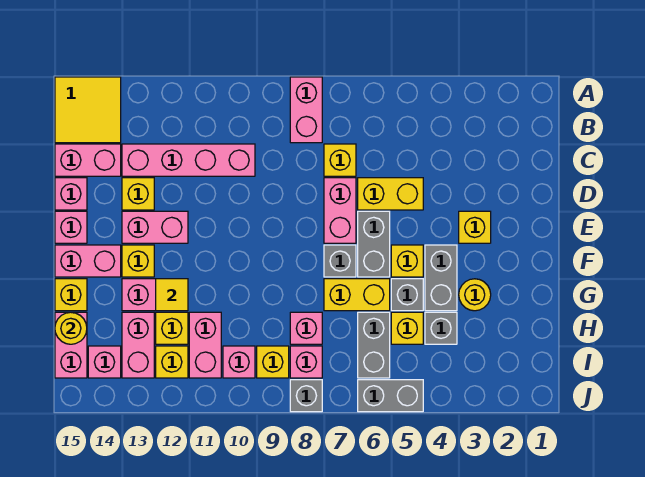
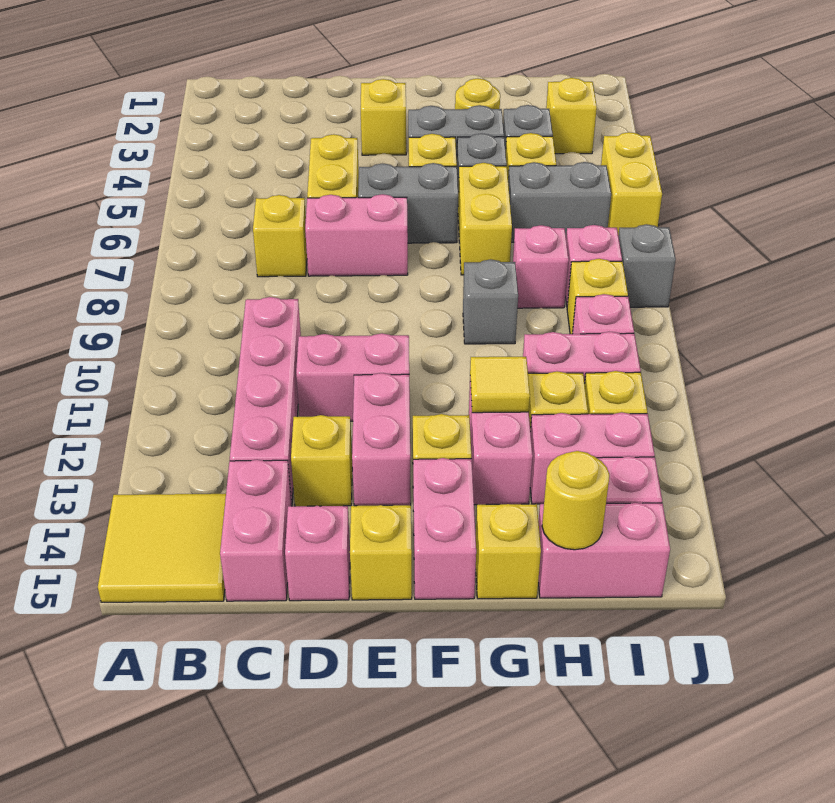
pink 1x2 brick [290,77,322,143] -> pink 1x2 brick moved to [296,333,409,421]
pink 1x1 brick [55,211,87,243] -> yellow 1x1 brick [350,505,412,600]
grey 1x1 brick [324,245,356,277] -> grey 1x1 brick moved to [463,260,518,344]
none -> yellow 1x1 brick [546,78,597,154]
grey 1x2 brick [358,380,423,412] -> yellow 1x2 brick [601,132,662,235]

